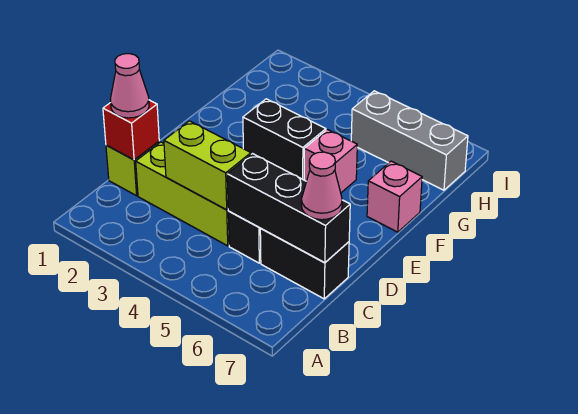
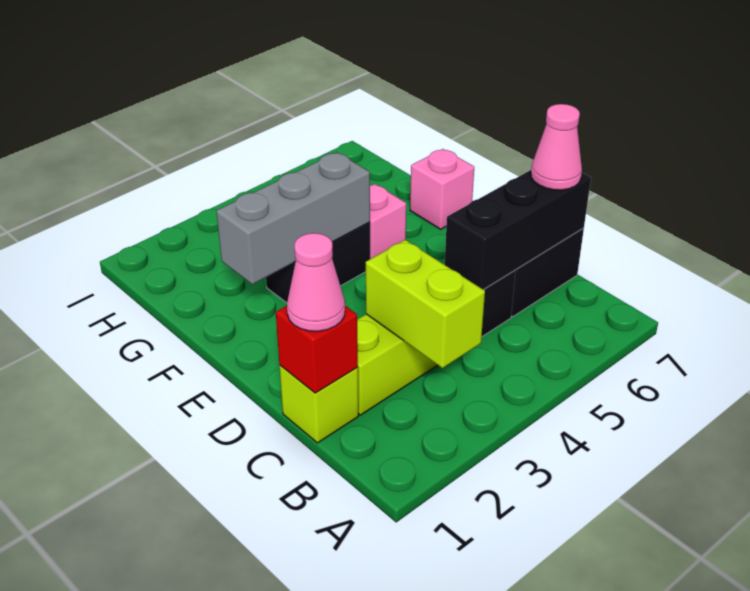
lime 1x2 brick [164,121,251,210] -> lime 1x2 brick turned to [366,240,485,368]
grey 1x3 brick [351,91,468,190] -> grey 1x3 brick moved to [216,152,370,284]

